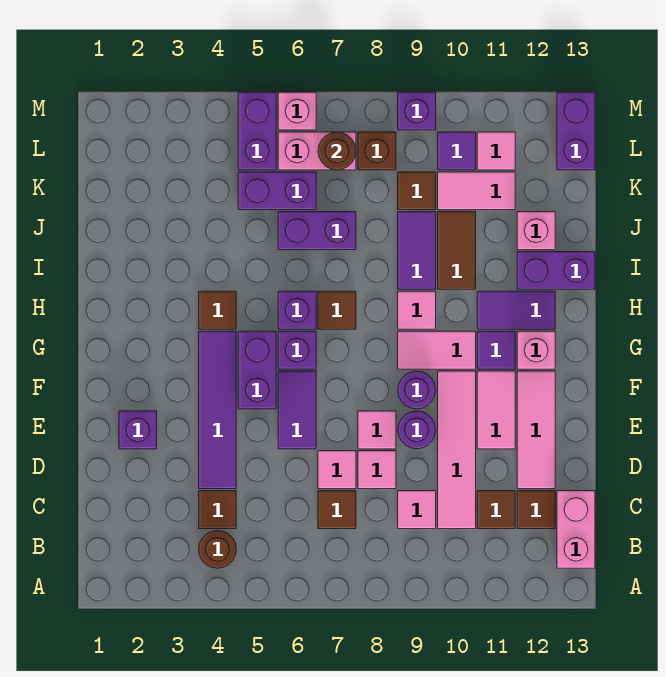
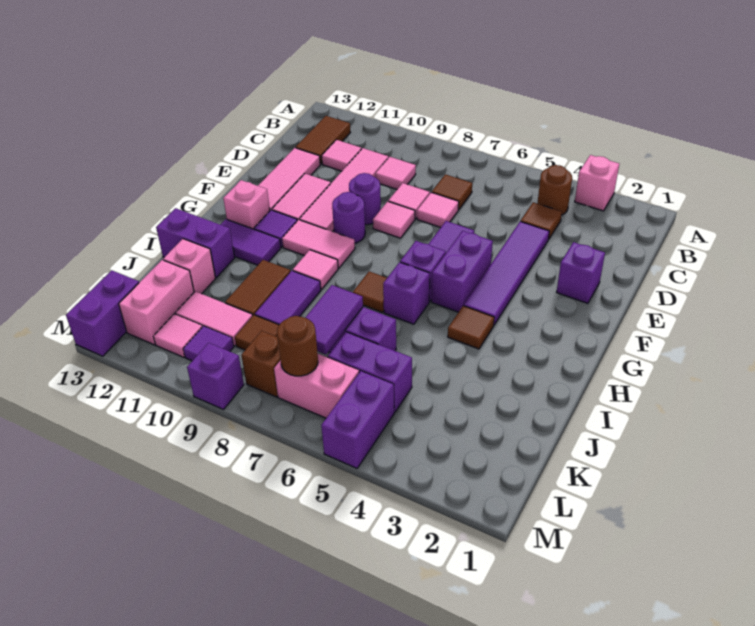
pink 1x2 brick [557,491,595,568] -> pink 1x2 brick moved to [119,260,194,345]
brown 1x1 tile [477,491,515,529] -> pink 1x1 tile [322,140,361,171]
brown 1x1 tile [517,491,555,529] -> brown 1x2 tile [296,116,350,164]
none -> purple 1x2 tile [305,285,363,355]
pink 1x1 brick [278,92,316,130] -> pink 1x1 brick moved to [575,155,619,211]

